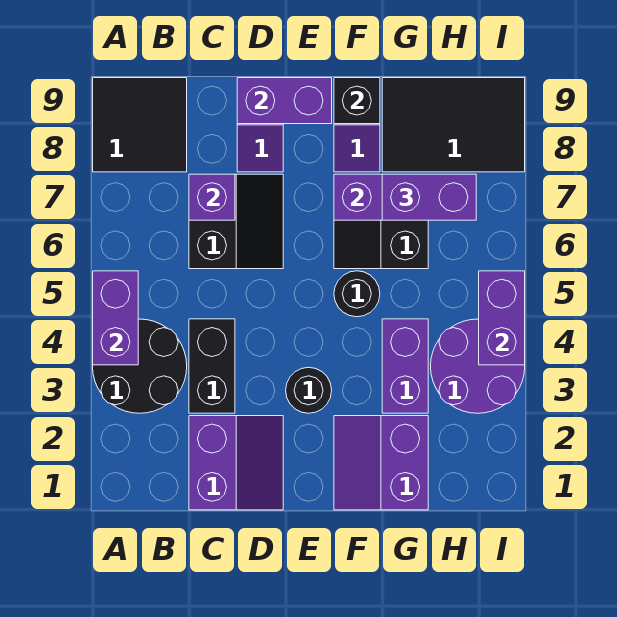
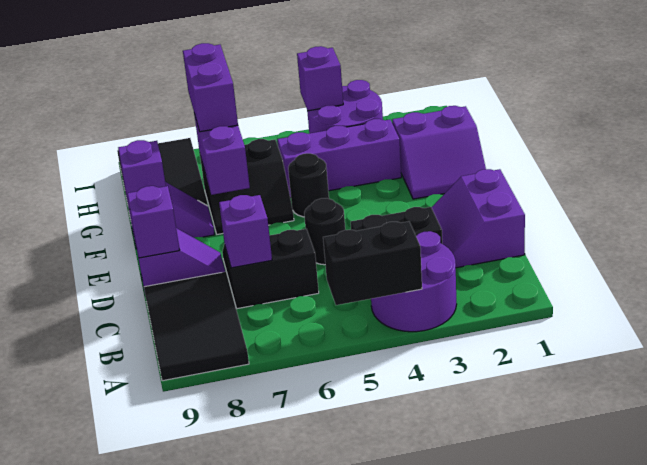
black 2x2 round brick [93,319,187,413] -> purple 2x2 round brick [371,231,457,332]
purple 1x2 brick [93,271,138,365] -> black 1x2 brick [323,221,422,305]
black 2x2 tile [93,78,187,172] -> black 2x3 tile [144,272,249,381]
purple 2x2 slope [189,416,283,510] -> purple 2x2 slope turned to [431,169,525,268]
purple 1x2 brick [237,78,332,124] -> purple 1x1 brick [127,186,179,258]
black 1x1 round brick [286,367,332,413] -> black 1x1 round brick moved to [304,198,345,265]
black 1x1 brick [334,78,380,124] -> purple 1x1 brick [118,140,166,209]
purple 1x2 brick [382,319,428,413] -> purple 1x3 brick [277,119,401,198]
purple 1x2 brick [479,271,525,365] -> purple 1x1 brick [297,46,343,111]

